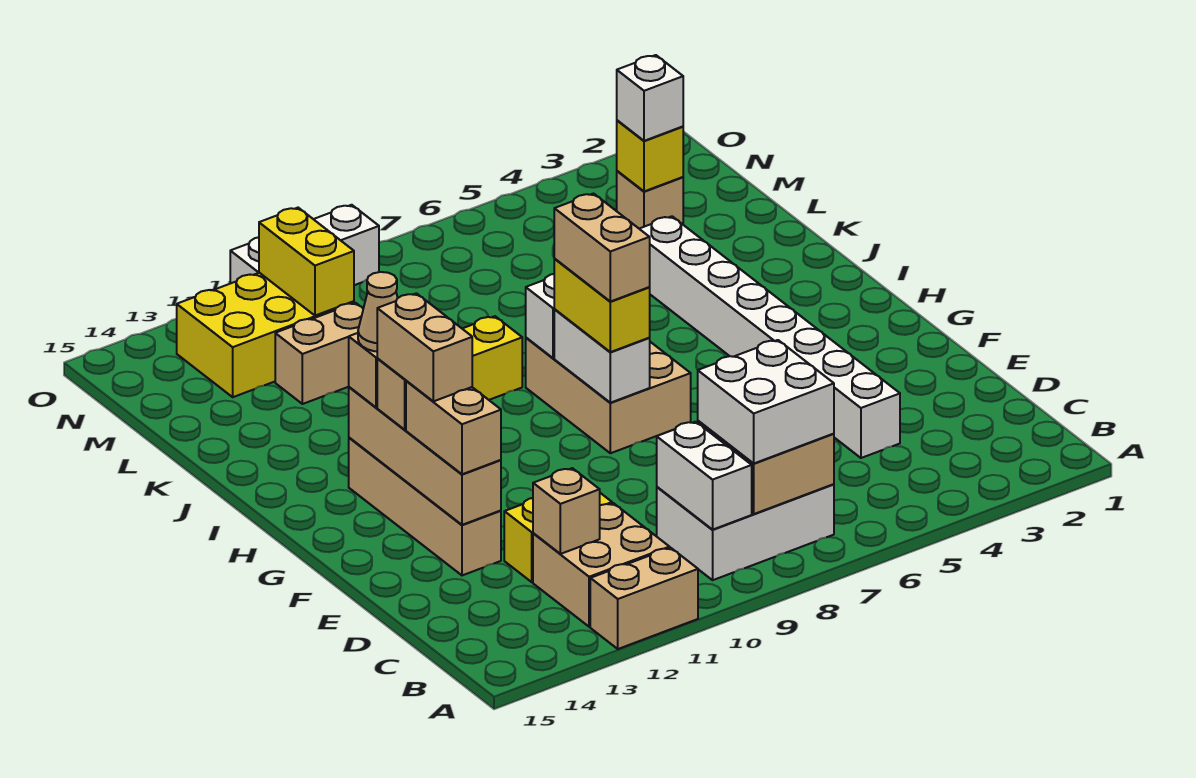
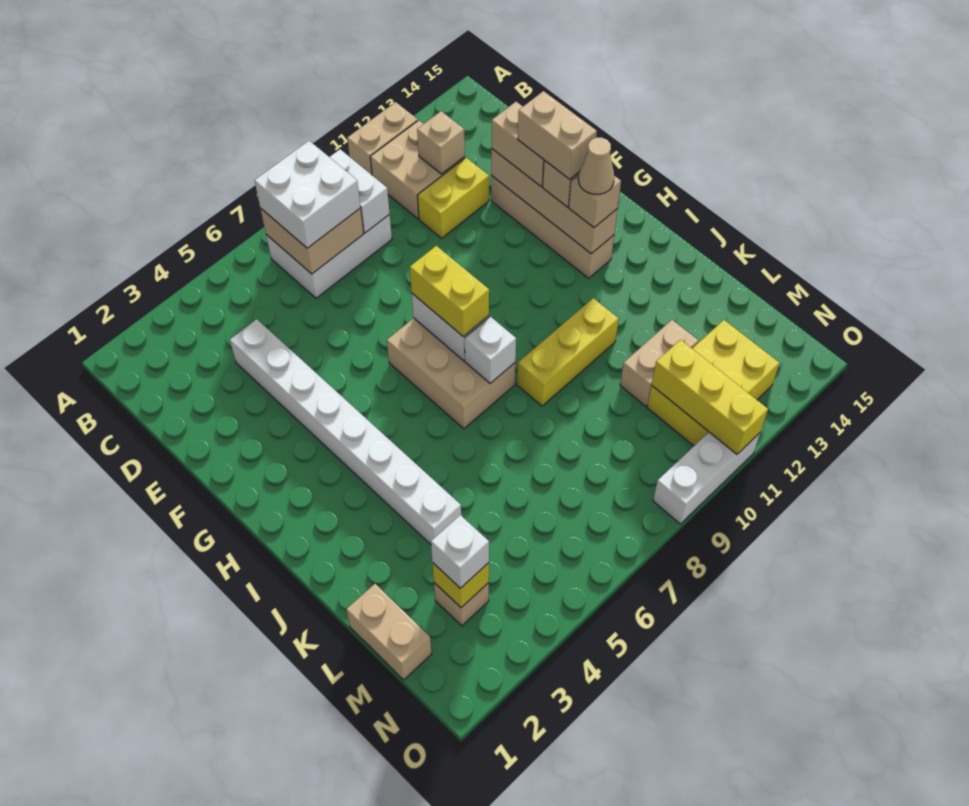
tan 1x2 brick [554,194,650,302] -> tan 1x2 brick moved to [346,584,432,680]
yellow 1x2 brick [259,208,354,316] -> yellow 1x3 brick [652,340,768,454]

